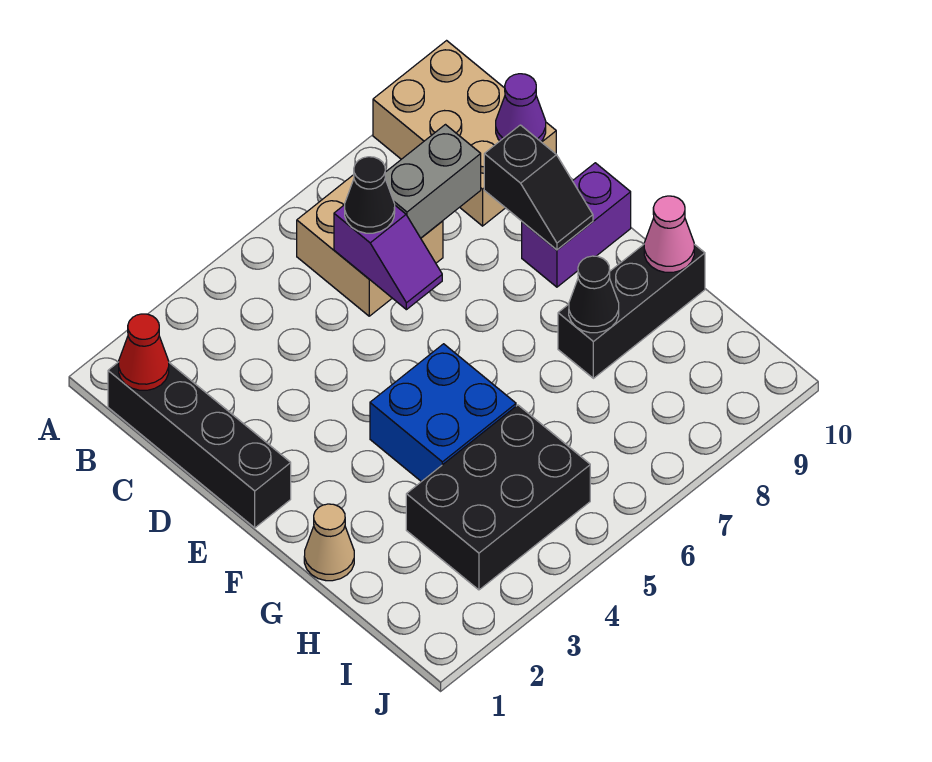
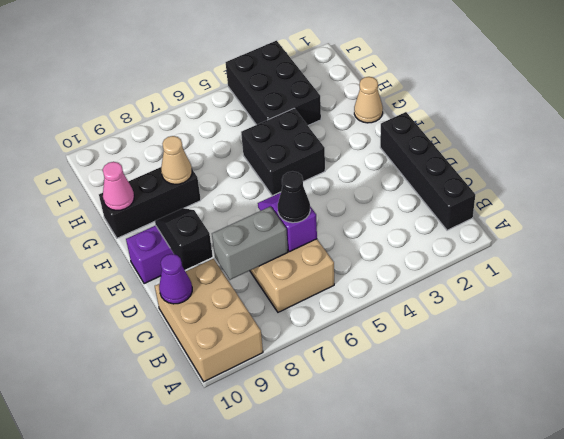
red 1x1 cone [119,314,169,390] -> none
blue 2x2 brick [370,344,516,482] -> black 2x2 brick [241,109,325,196]
black 1x1 cone [569,256,619,333] -> tan 1x1 cone [161,136,192,184]
black 2x3 brick [406,405,590,590] -> black 2x3 brick turned to [226,41,321,125]

